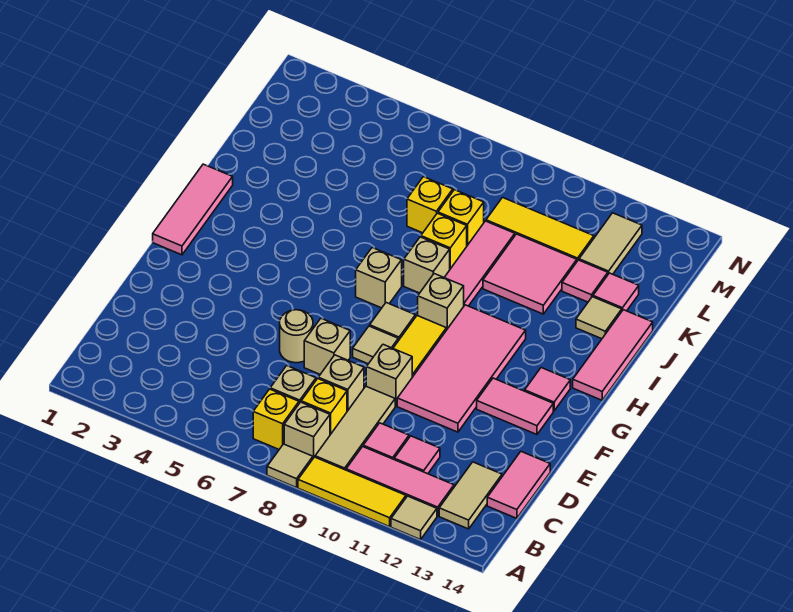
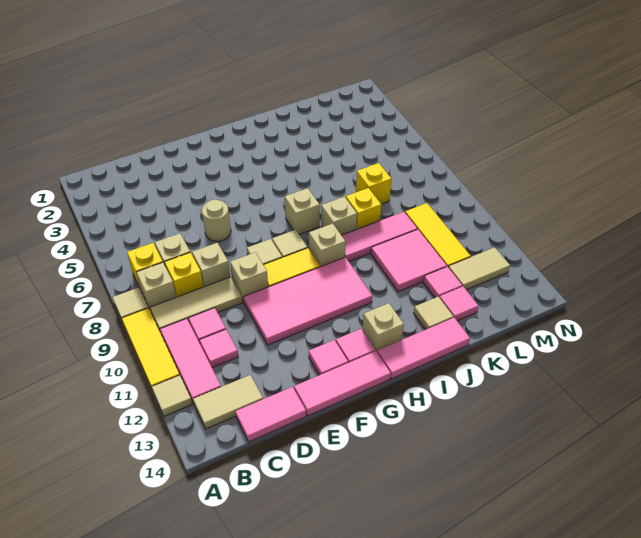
tan 1x1 brick [304,319,350,374] -> tan 1x1 brick moved to [363,303,404,351]
pink 1x2 tile [477,378,553,435] -> pink 1x1 tile [309,340,348,375]
pink 1x3 tile [153,164,233,255] -> pink 1x3 tile moved to [294,351,391,416]
yellow 1x1 brick [438,190,484,245] -> none

